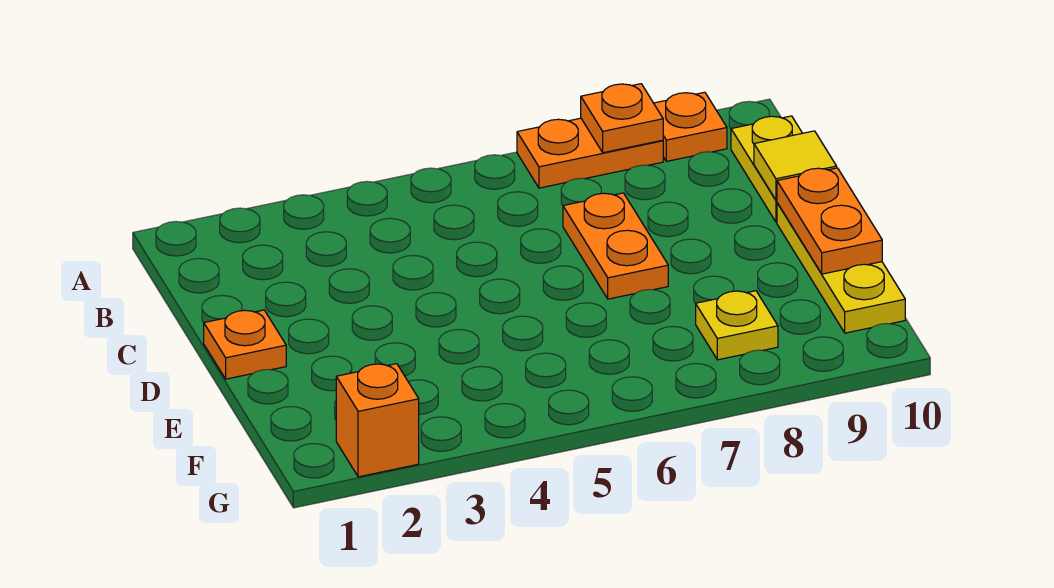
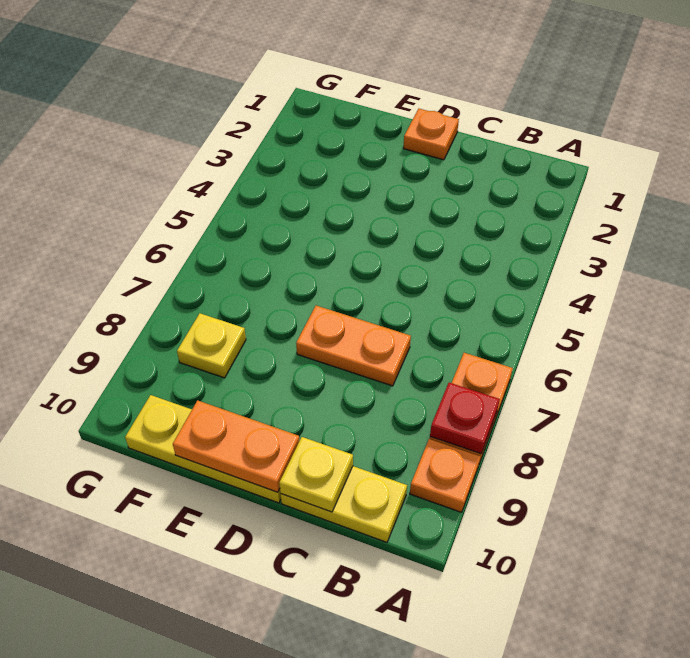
orange 1x1 plate [581,84,663,153] -> red 1x1 plate [430,383,500,454]
yellow 1x1 tile [754,131,837,200] -> yellow 1x1 plate [279,437,353,512]
orange 1x1 brick [336,364,419,477] -> none

